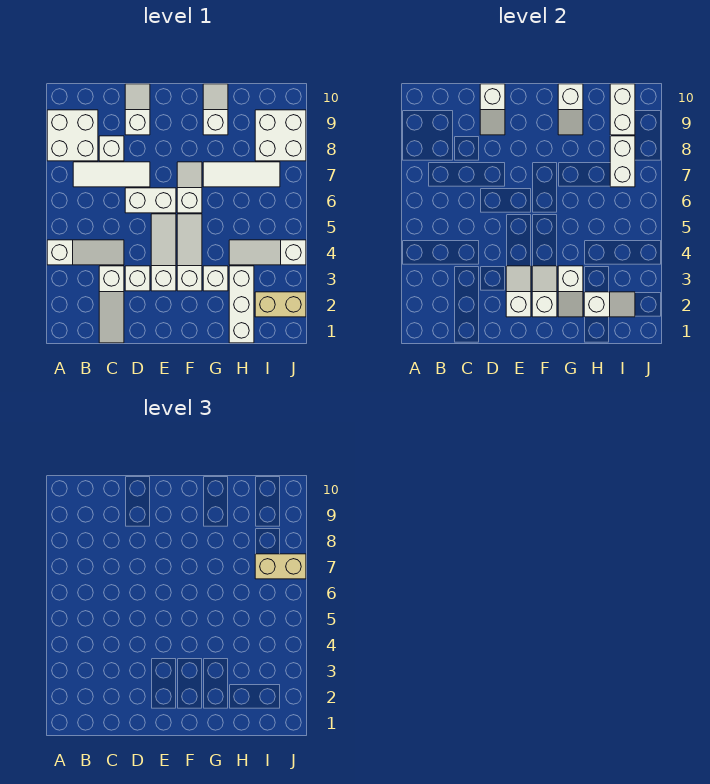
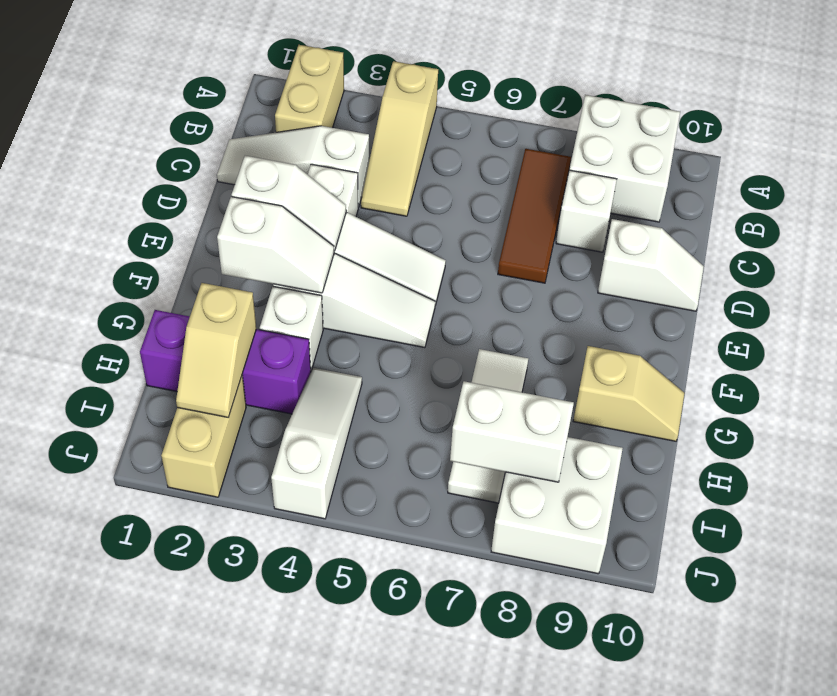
white 1x3 slope [47,240,124,265] -> tan 1x3 slope [361,61,438,216]
white 1x3 tile [73,162,150,187] -> brown 1x3 tile [498,149,571,283]
white 1x2 brick [125,188,176,213] -> none
white 1x2 slope [480,84,505,135] -> none
white 1x2 slope [177,162,202,213] -> none
white 1x2 slope [558,266,583,317] -> none
white 1x2 slope [203,84,228,135] -> tan 1x2 slope [573,346,684,441]
white 1x2 slope [558,84,583,135] -> none
white 1x3 brick [229,266,254,343] -> purple 1x3 brick [140,310,311,414]
white 1x2 slope [584,292,635,317] -> tan 1x2 slope [176,283,256,417]
tan 1x2 brick [255,554,306,579] -> tan 1x2 brick moved to [275,45,344,132]
white 1x2 brick [610,84,635,135] -> none

